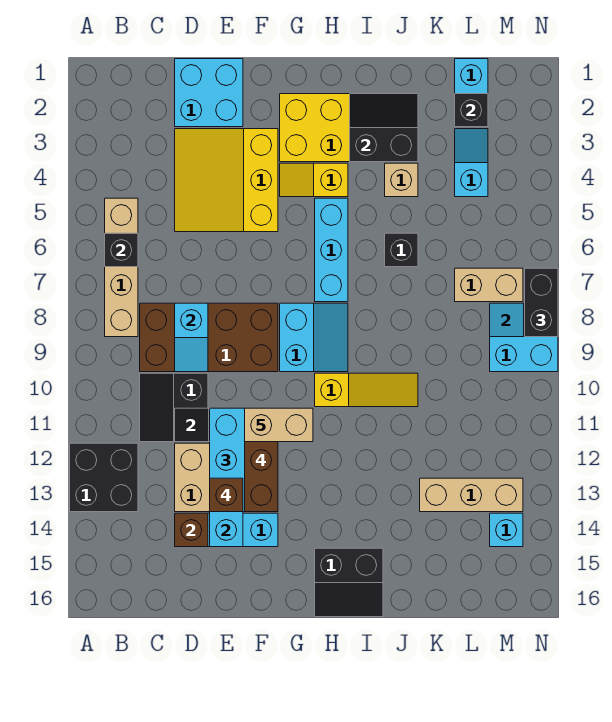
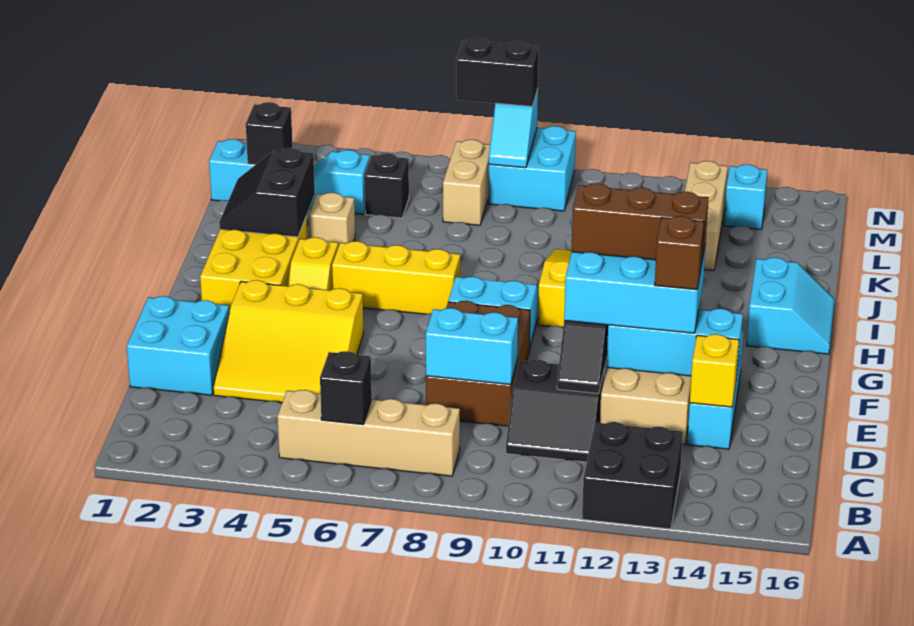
brown 2x4 brick [140,303,278,372] -> brown 2x3 brick [426,301,530,426]
cyan 1x2 slope [175,303,208,372] -> cyan 1x2 brick [426,308,518,385]
brown 1x1 brick [175,513,208,547] -> yellow 1x1 brick [690,334,739,407]
tan 1x2 brick [245,408,313,442] -> none
cyan 1x3 brick [315,198,348,302] -> yellow 1x3 brick [332,241,460,314]
black 2x2 slope [315,548,383,617] -> cyan 2x2 slope [746,257,835,354]
black 1x1 brick [385,233,418,267] -> black 1x1 brick moved to [364,153,409,218]

